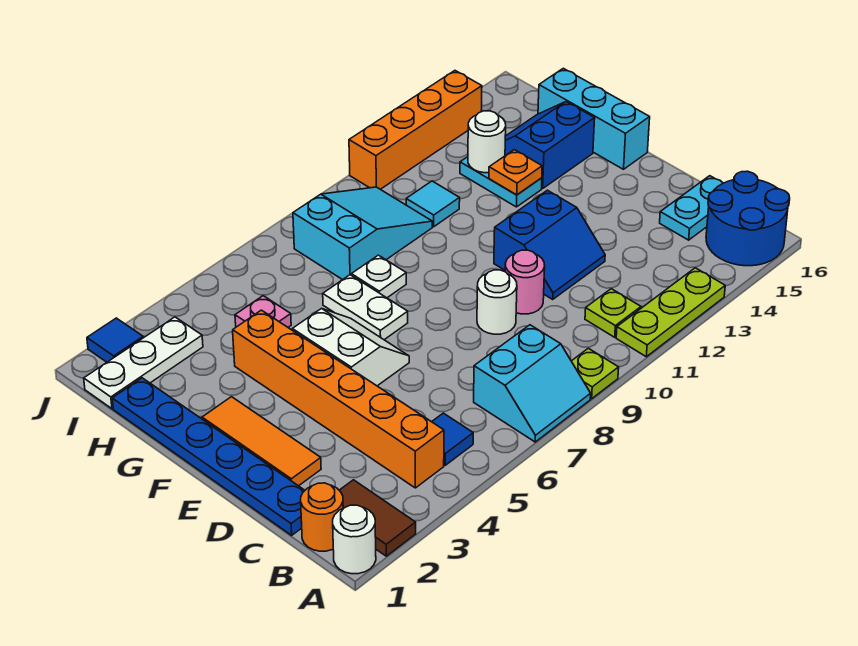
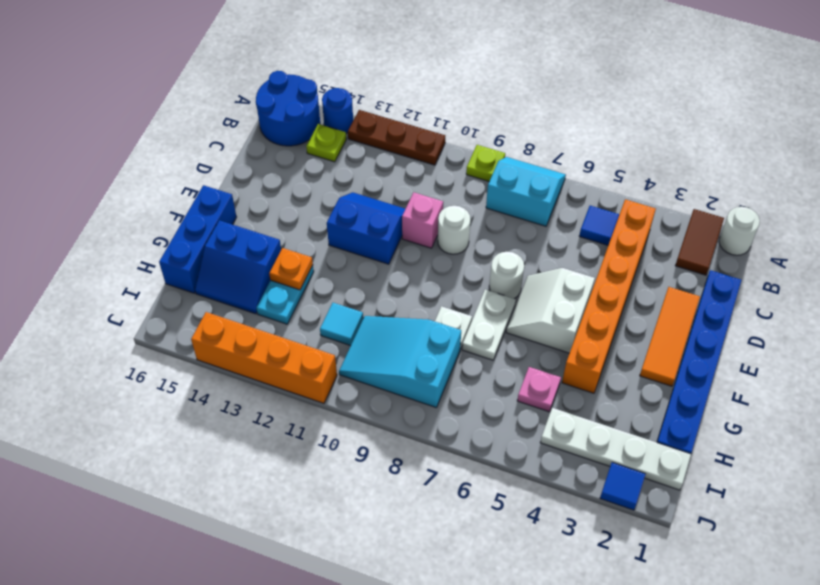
lime 1x3 plate [616,268,725,357] -> brown 1x3 plate [348,110,445,165]
none -> blue 1x1 round brick [322,88,353,133]
orange 1x1 round brick [301,483,343,551] -> none
lime 1x1 plate [585,289,641,337] -> lime 1x1 plate moved to [306,124,346,162]
cyan 1x2 plate [660,176,723,240] -> none
pink 1x1 round brick [505,250,545,314] -> pink 1x1 brick [402,192,443,248]
cyan 1x3 brick [538,68,650,169] -> blue 1x3 brick [159,185,236,293]
white 1x1 round brick [468,111,506,173] -> white 1x1 round brick moved to [489,252,524,299]
white 1x3 plate [84,317,203,409] -> white 1x4 plate [540,408,691,490]

